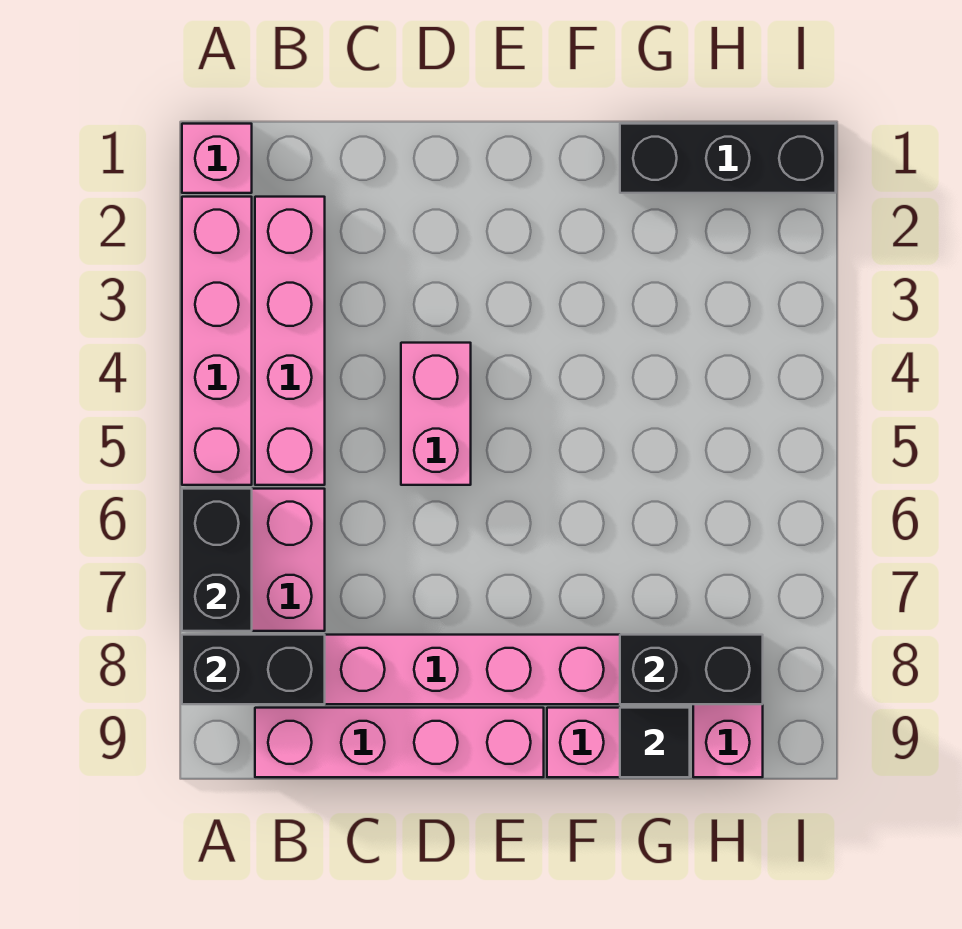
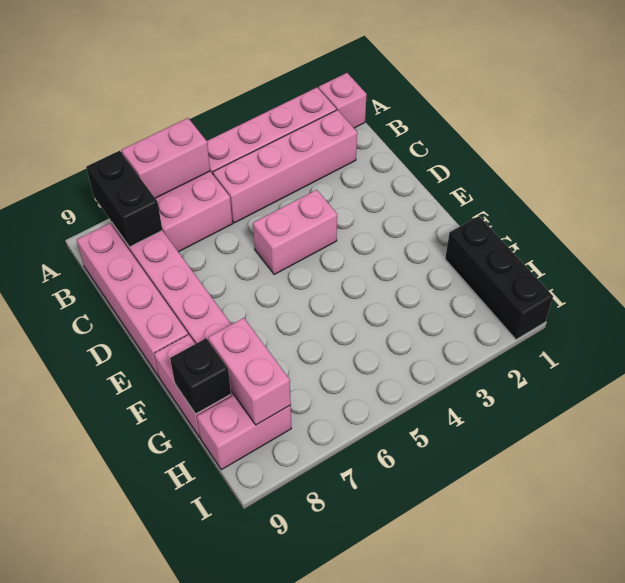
black 1x2 brick [182,489,252,631] -> pink 1x2 brick [122,118,210,198]
black 1x2 brick [620,635,763,704] -> pink 1x2 brick [208,318,291,425]
black 1x1 tile [620,708,690,777] -> black 1x1 brick [170,338,231,414]

